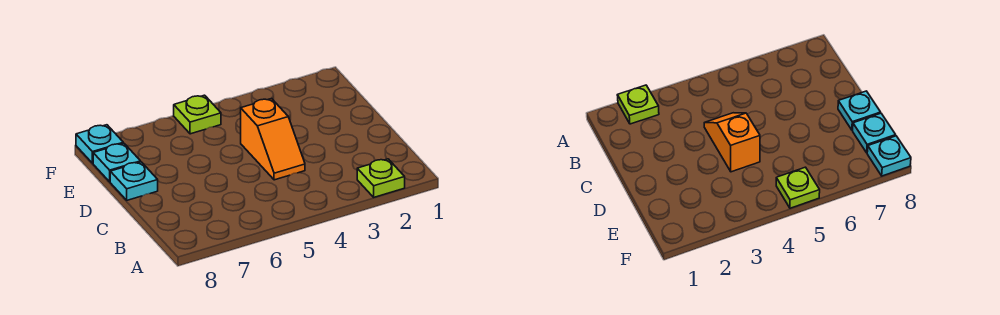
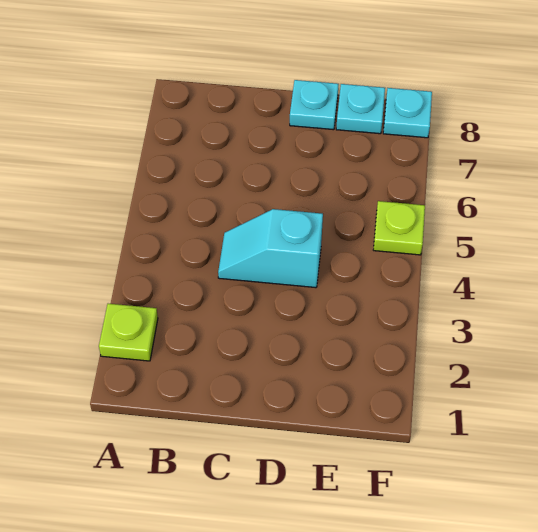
orange 1x2 slope [241,98,305,180] -> cyan 1x2 slope [218,209,323,288]

